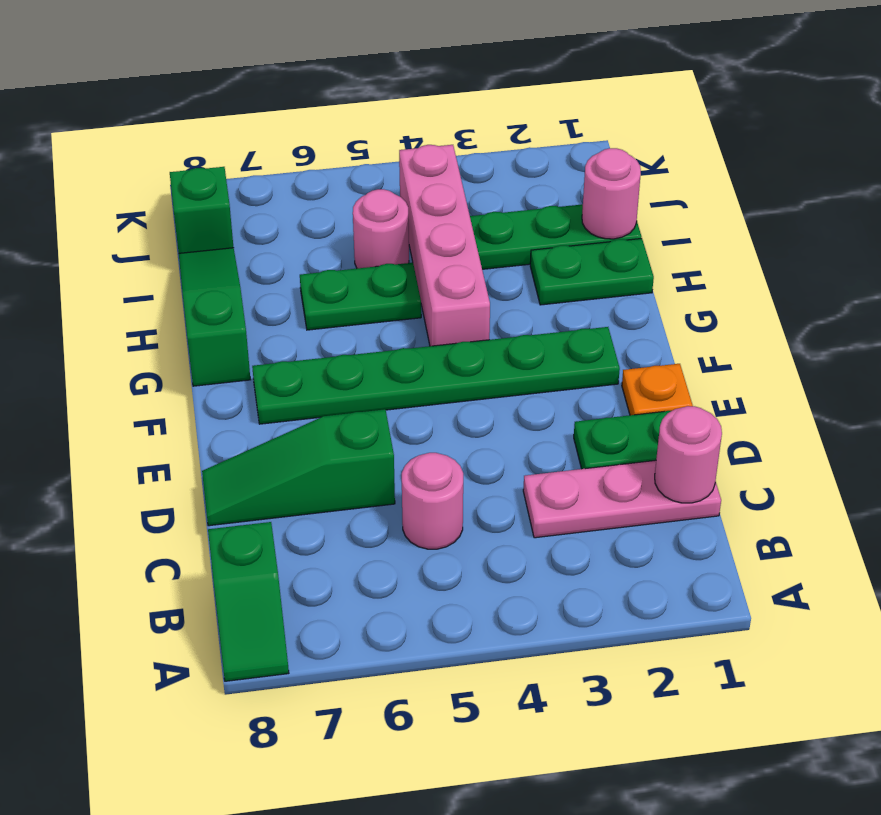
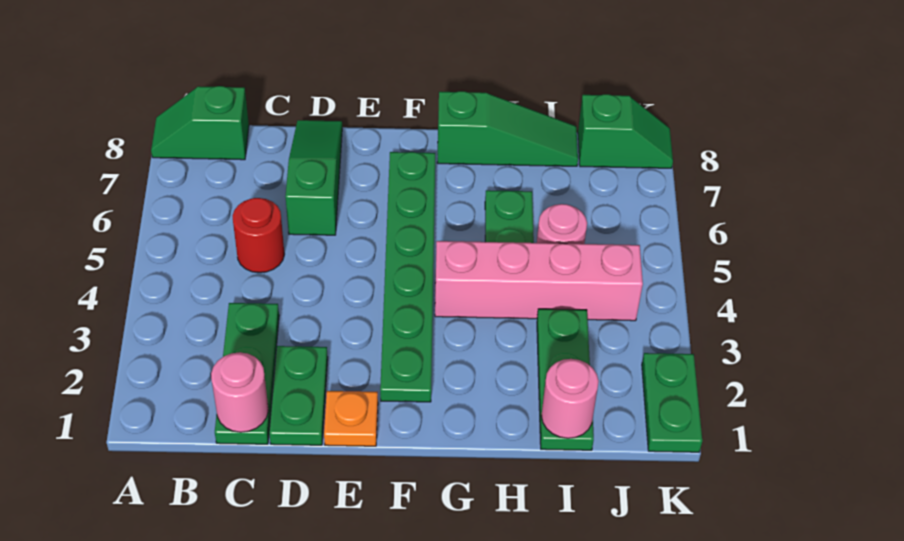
pink 1x3 plate [523,460,721,538] -> green 1x3 plate [215,303,279,444]
pink 1x1 round brick [402,453,463,549] -> red 1x1 round brick [233,198,285,273]
green 1x2 plate [530,238,654,305] -> green 1x2 plate moved to [642,353,702,452]

